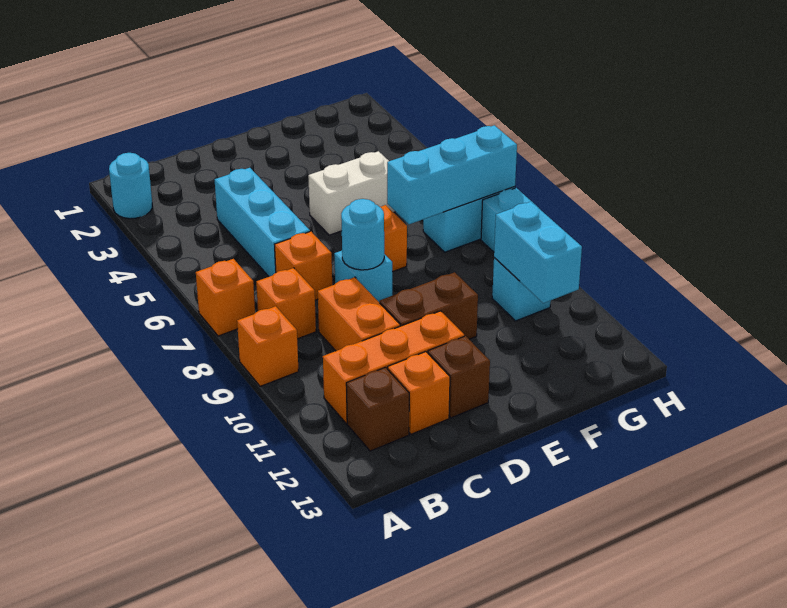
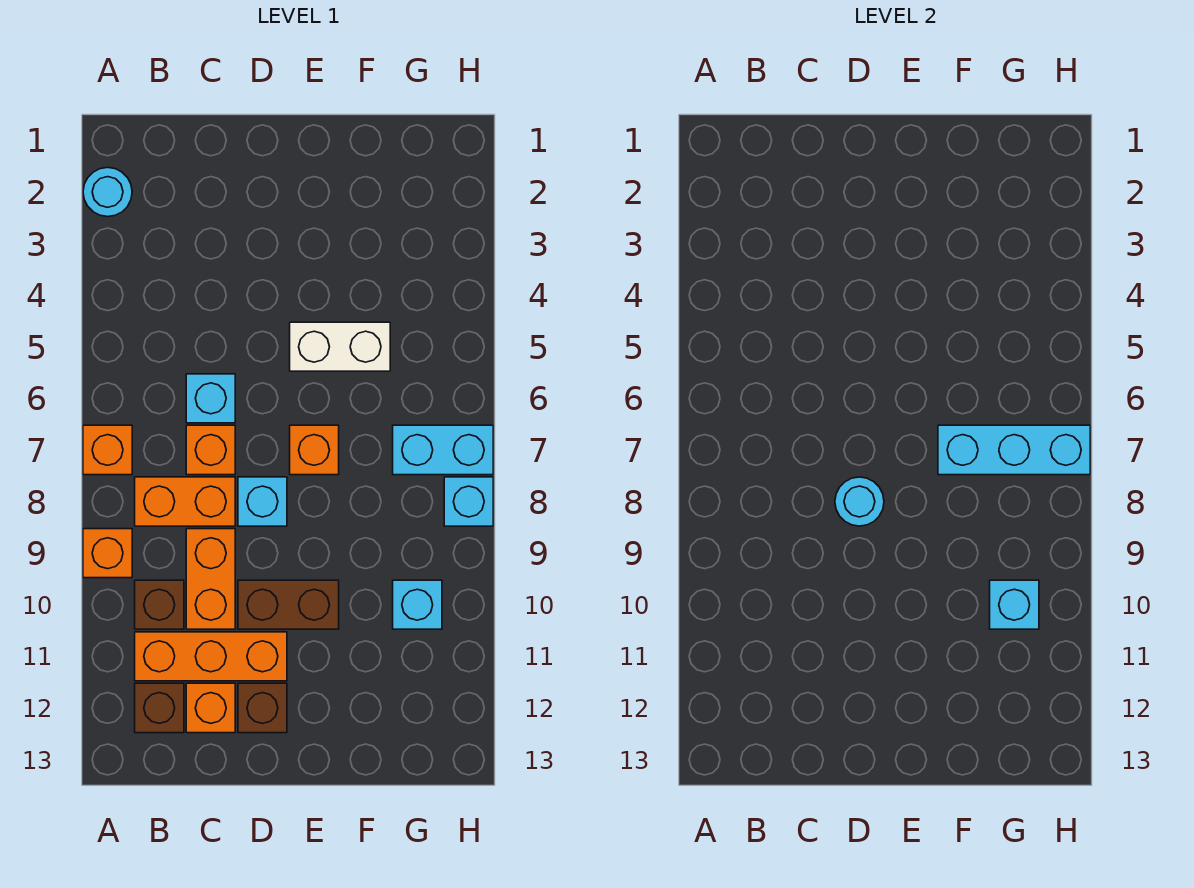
orange 1x1 brick [256,268,316,339] -> orange 1x2 brick [135,477,235,526]
none -> brown 1x1 brick [135,580,184,629]
cyan 1x3 brick [215,168,310,277] -> cyan 1x1 brick [186,374,235,423]
cyan 1x2 brick [494,202,582,303] -> cyan 1x1 brick [990,580,1039,629]

